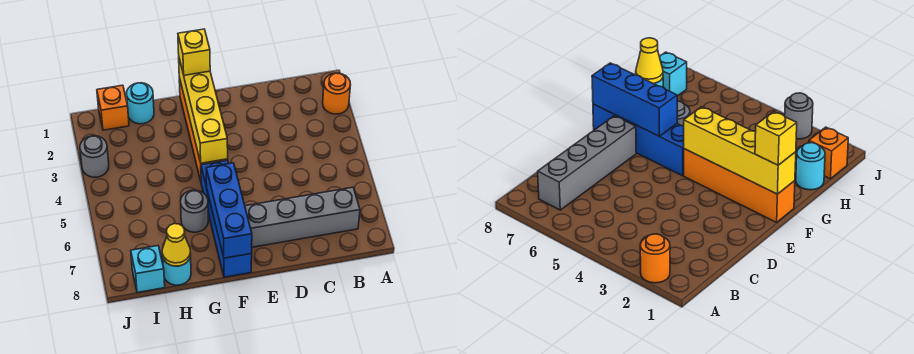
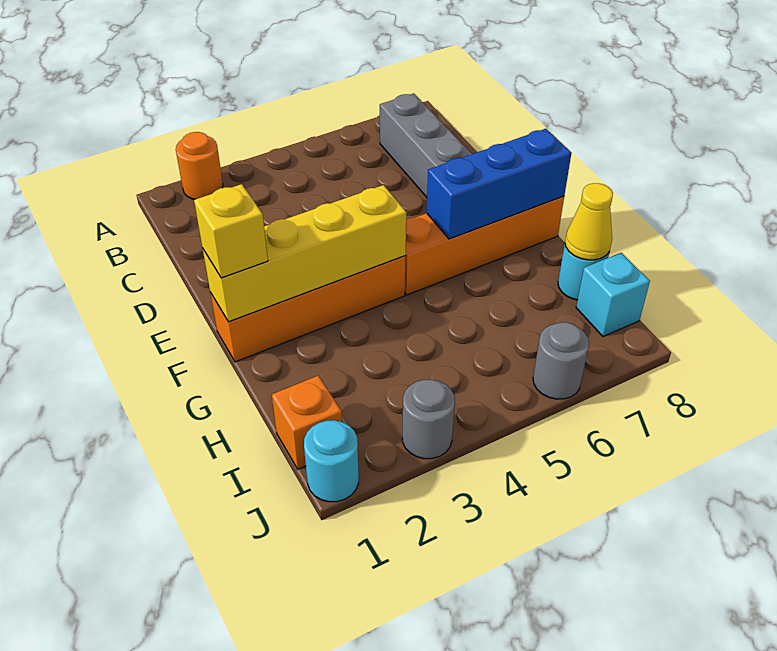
blue 1x4 brick [201,160,252,277] -> orange 1x4 brick [405,196,564,295]
grey 1x1 round brick [181,190,208,232] -> grey 1x1 round brick moved to [533,322,589,399]
cyan 1x1 round brick [127,83,154,124] -> cyan 1x1 round brick moved to [304,420,359,502]

